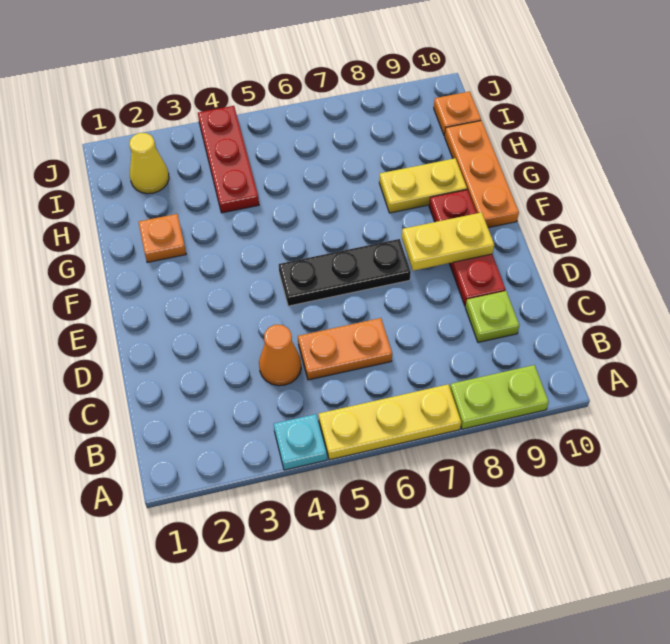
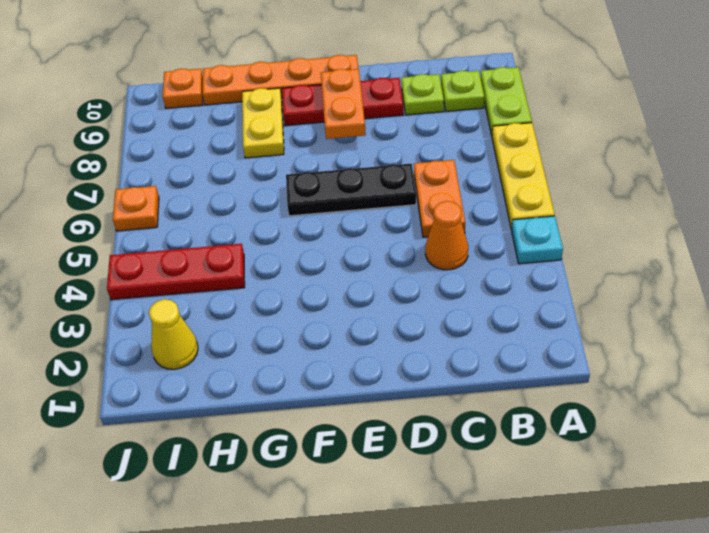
none -> lime 1x1 plate [441,71,484,111]
black 1x3 plate [279,239,411,306] -> black 1x3 plate turned to [286,164,416,216]
yellow 1x2 plate [402,212,494,271] -> orange 1x2 plate [321,69,366,139]
orange 1x3 plate [445,121,519,228] -> orange 1x4 plate [202,55,358,105]
orange 1x1 plate [139,214,186,263] -> orange 1x1 plate moved to [113,186,159,231]

